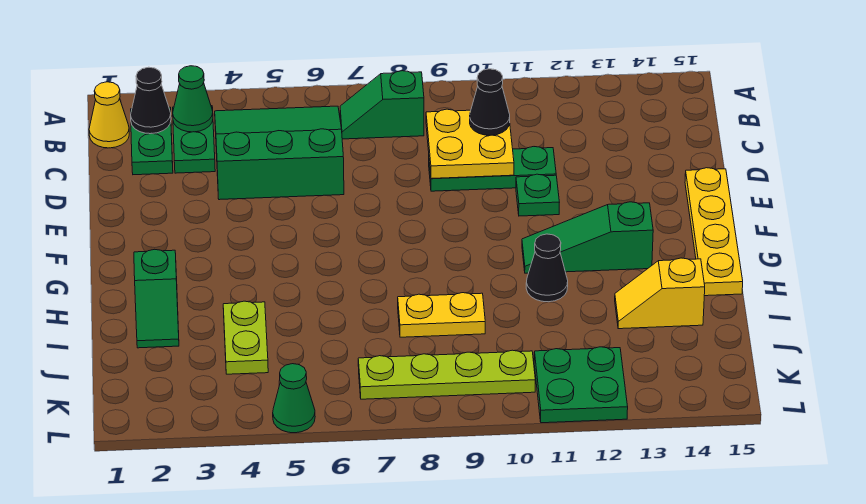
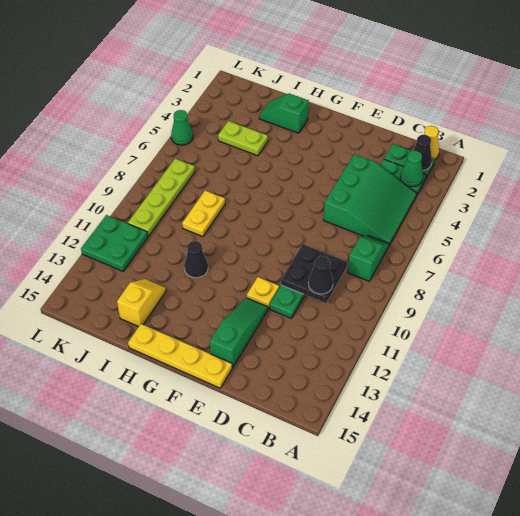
yellow 2x2 plate [426,109,514,179] -> black 2x2 plate [281,244,347,303]
green 1x1 plate [516,174,559,216] -> yellow 1x1 plate [247,277,279,309]
green 1x3 slope [522,202,653,273] -> green 1x3 slope moved to [210,298,268,368]

